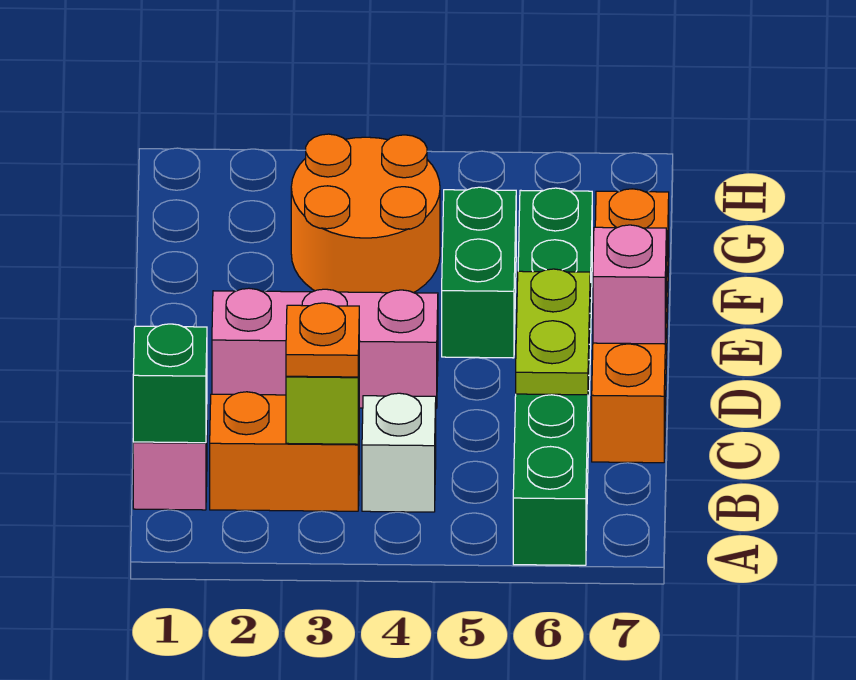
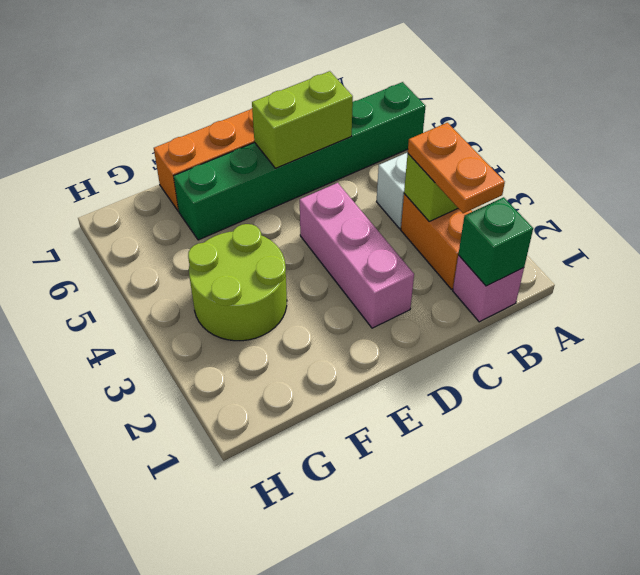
orange 1x1 plate [286,303,359,377] -> orange 1x2 plate [408,123,505,213]
lime 1x2 plate [516,269,590,395] -> lime 1x2 brick [252,71,353,168]
pink 1x1 brick [593,225,666,344] -> none
green 1x2 brick [442,187,516,358] -> none
orange 2x2 round brick [291,134,440,293] -> lime 2x2 round brick [188,224,287,341]

